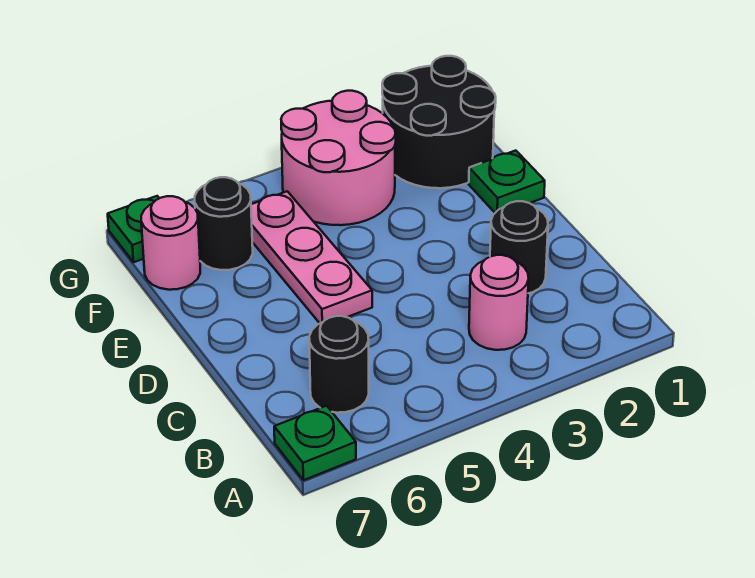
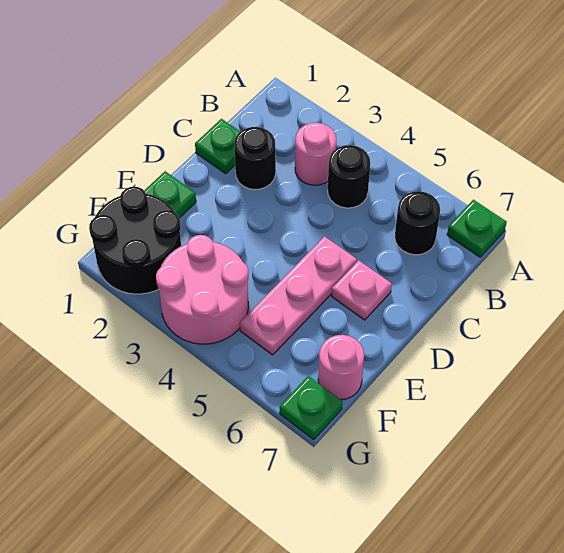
none -> green 1x1 plate [195,119,240,174]
none -> pink 1x1 plate [332,260,392,320]
black 1x1 round brick [195,177,253,270] -> black 1x1 round brick moved to [328,145,370,208]

